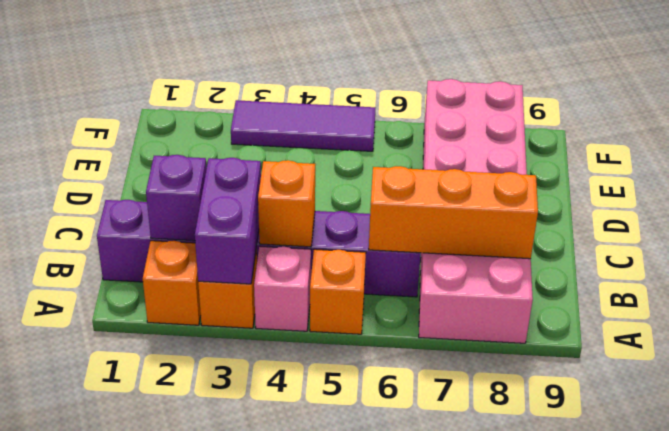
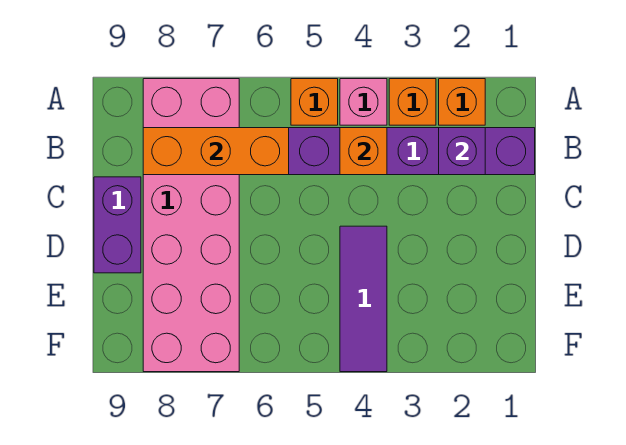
purple 1x2 brick [195,158,261,284] -> purple 1x2 brick moved to [94,177,141,273]
purple 1x3 tile [231,100,375,151] -> purple 1x3 tile turned to [340,226,387,372]

